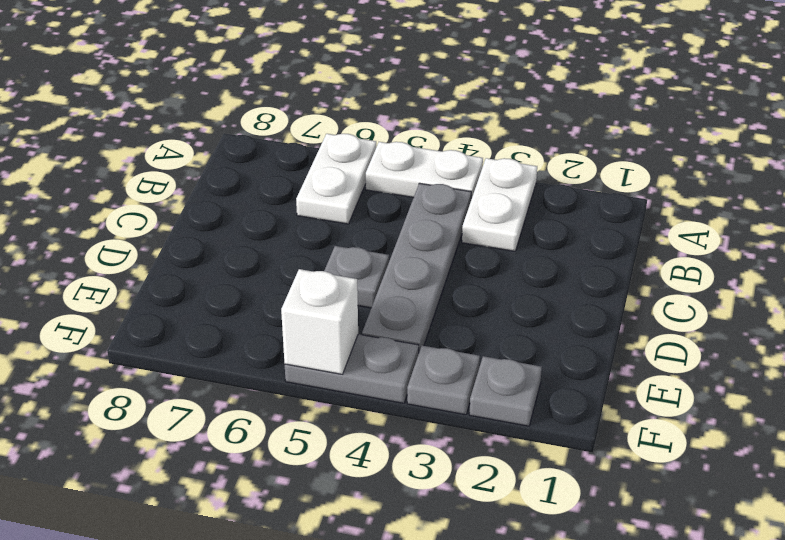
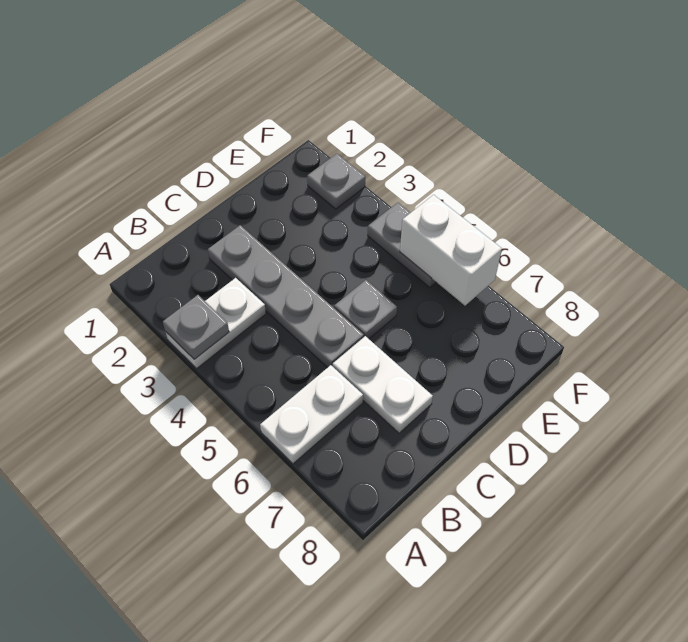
white 1x2 plate [366,142,483,200] -> white 1x2 plate moved to [333,336,433,433]
grey 1x4 plate [362,183,471,351] -> grey 1x4 plate turned to [208,225,364,368]
grey 1x1 plate [407,346,480,415] -> grey 1x1 plate moved to [163,295,229,359]
white 1x1 brick [281,269,358,374] -> white 1x2 brick [400,195,502,306]

